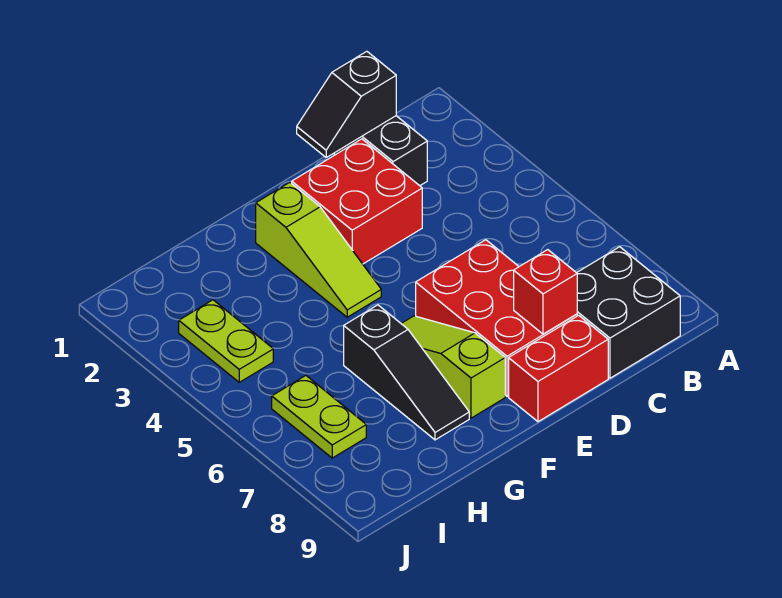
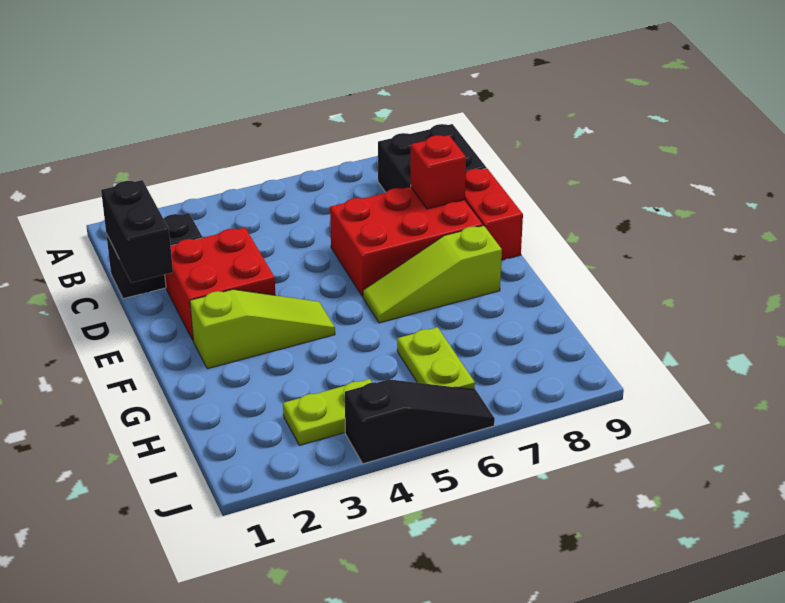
black 1x2 slope [297,51,396,157] -> black 1x2 brick [101,180,173,283]
black 1x3 slope [344,305,469,440] -> black 1x3 slope moved to [345,379,495,464]
lime 1x2 plate [272,376,366,458] -> lime 1x2 plate turned to [397,327,475,390]

